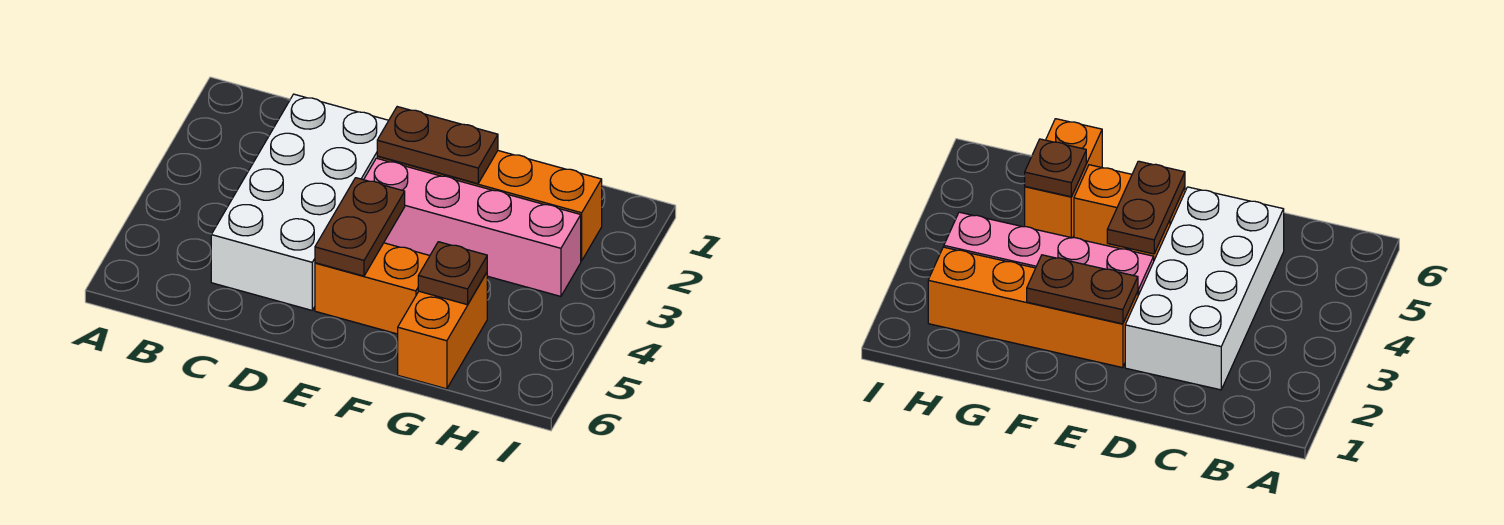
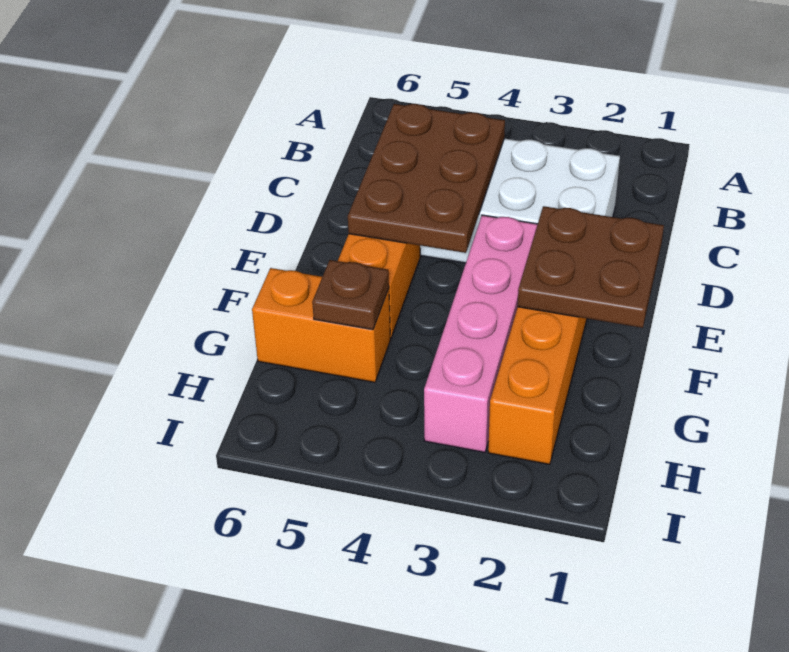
brown 1x2 plate [377,107,498,184] -> brown 2x2 plate [518,206,664,328]
brown 1x2 plate [315,178,405,276] -> brown 2x3 plate [348,104,505,253]

